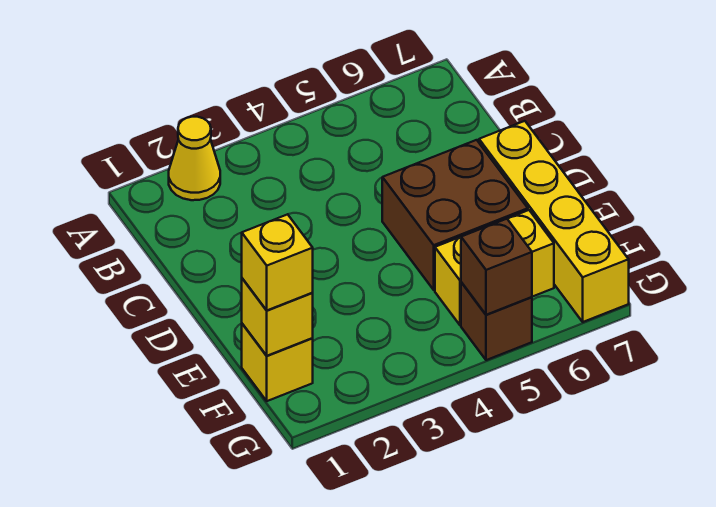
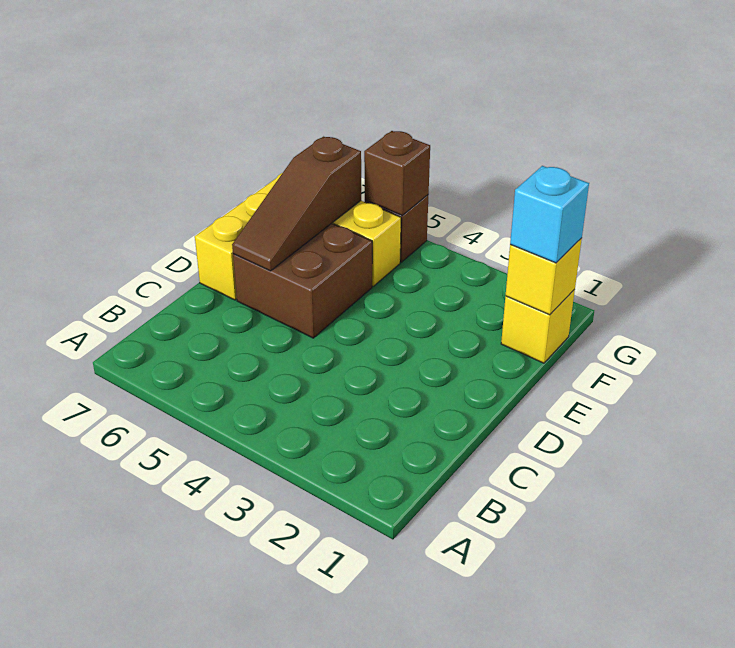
yellow 1x1 cone [169,117,220,200] -> none
none -> brown 1x3 slope [232,137,361,271]
yellow 1x1 brick [242,214,313,311] -> cyan 1x1 brick [510,166,589,263]

